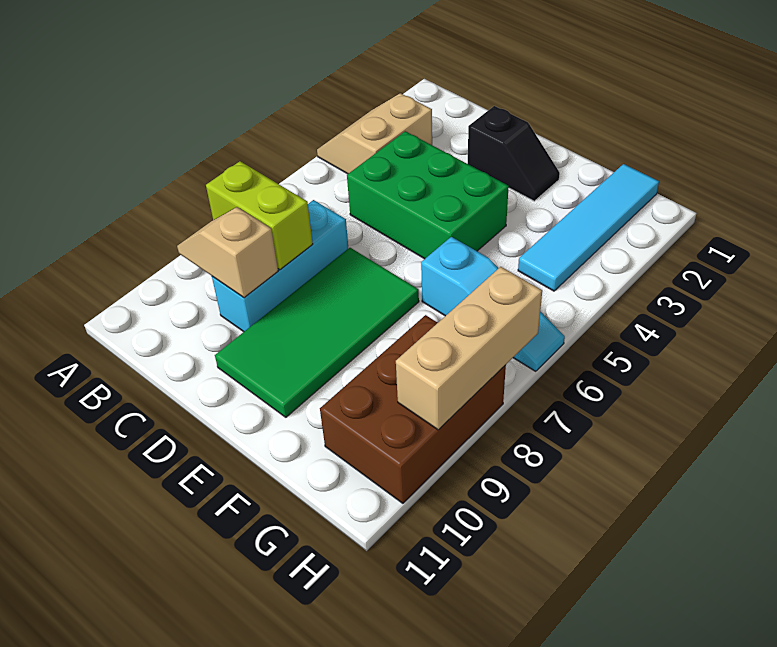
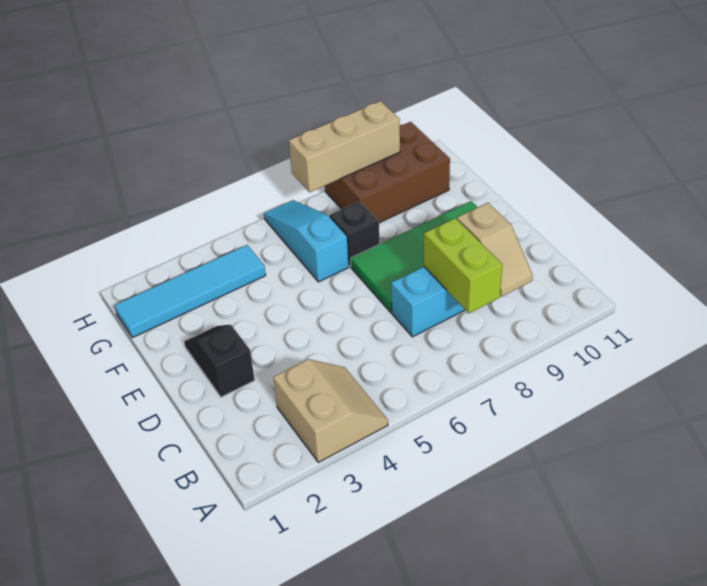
tan 2x2 slope [317,93,432,174] -> tan 2x2 slope turned to [273,359,388,462]
green 2x3 brick [347,131,509,259] -> none
none -> black 1x1 brick [330,201,379,267]

